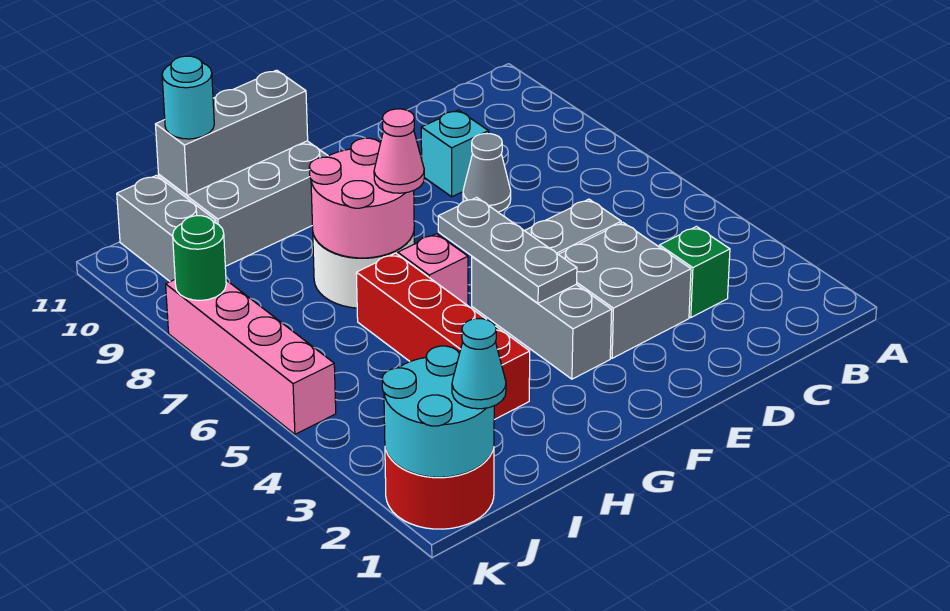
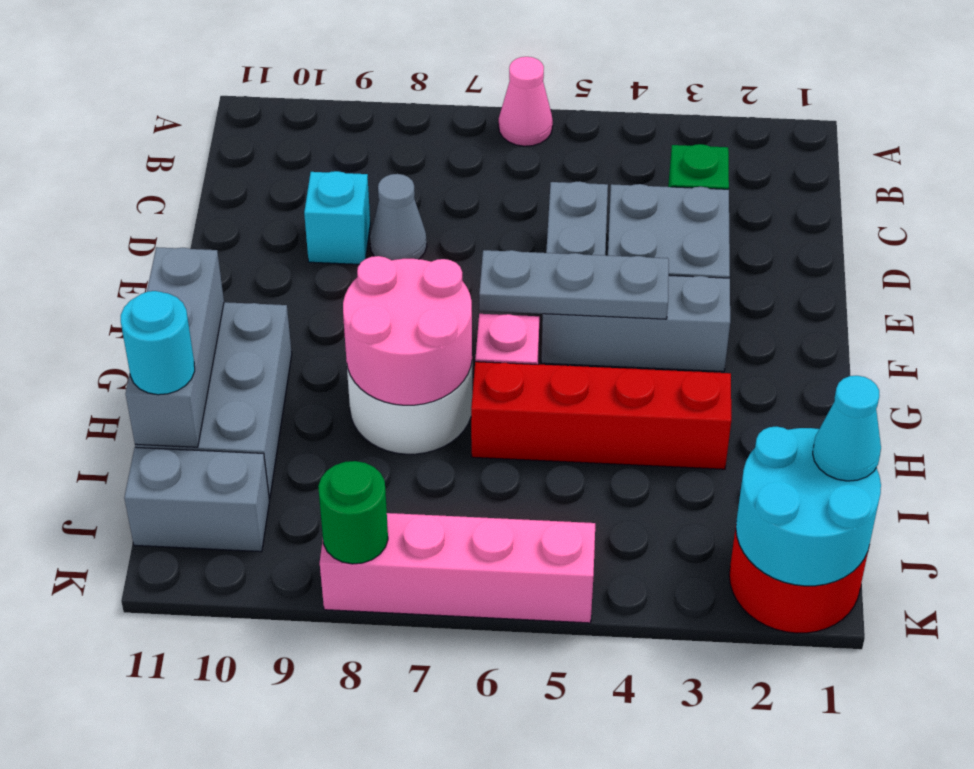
pink 1x1 cone [374,109,424,193] -> pink 1x1 cone moved to [499,57,553,146]

